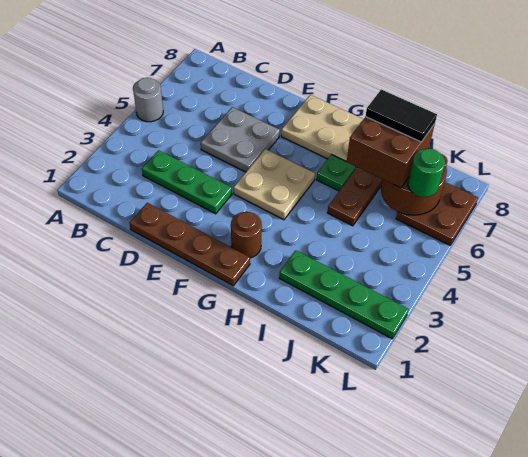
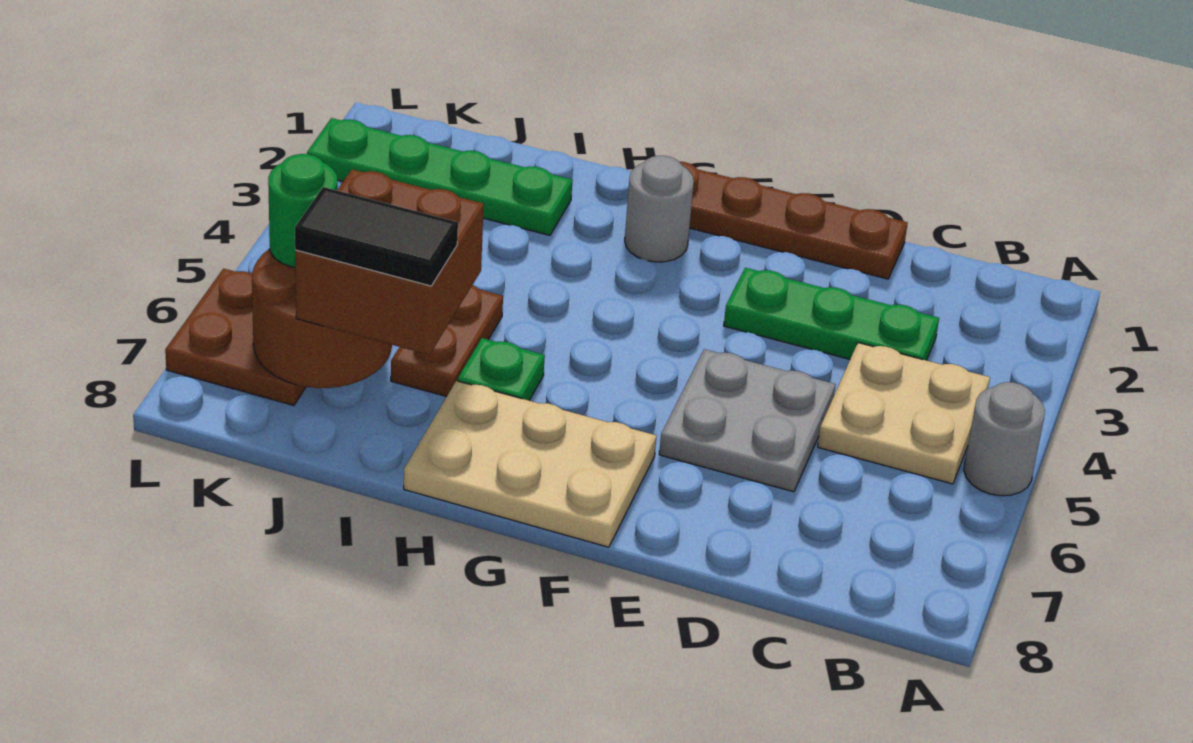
tan 2x2 plate [234,149,315,220] -> tan 2x2 plate moved to [818,343,990,484]
brown 1x1 round brick [231,212,262,258] -> grey 1x1 round brick [625,156,694,262]

